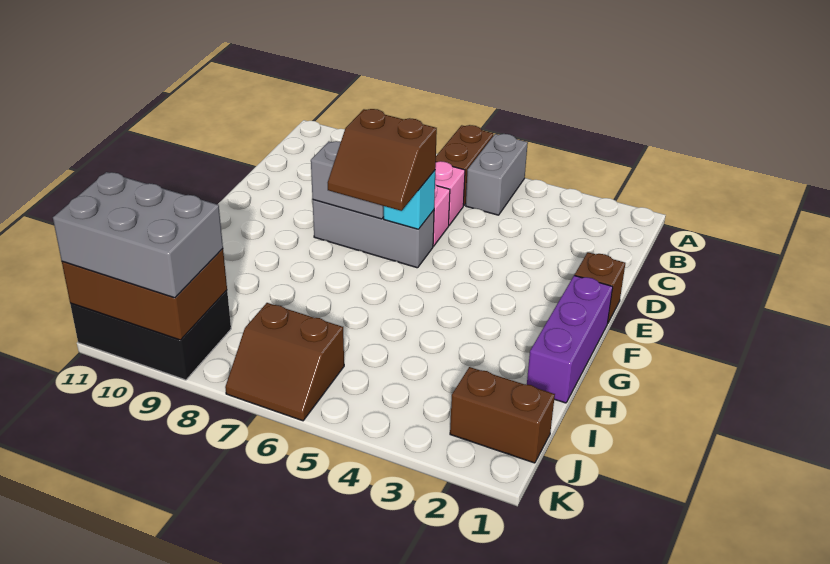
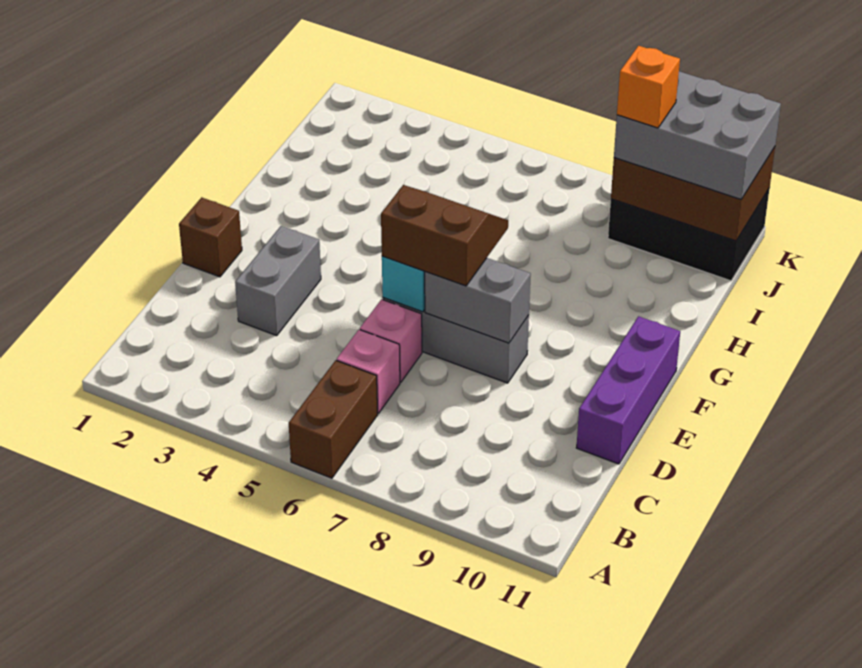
grey 1x2 brick [466,134,528,215] -> grey 1x2 brick moved to [235,226,321,336]
purple 1x3 brick [527,275,613,403] -> purple 1x3 brick moved to [576,316,680,464]
brown 1x2 brick [450,367,555,463] -> none
brown 2x2 slope [225,303,344,421] -> none
none -> orange 1x1 brick [617,46,680,128]

